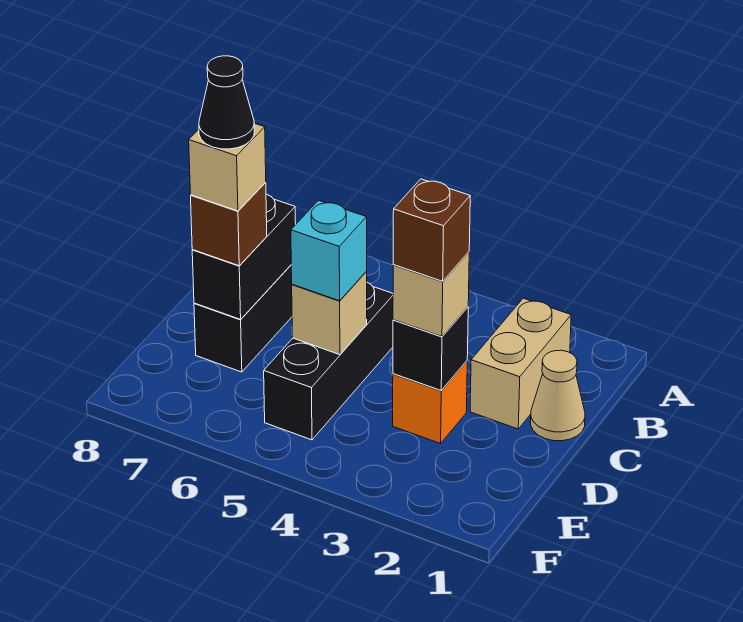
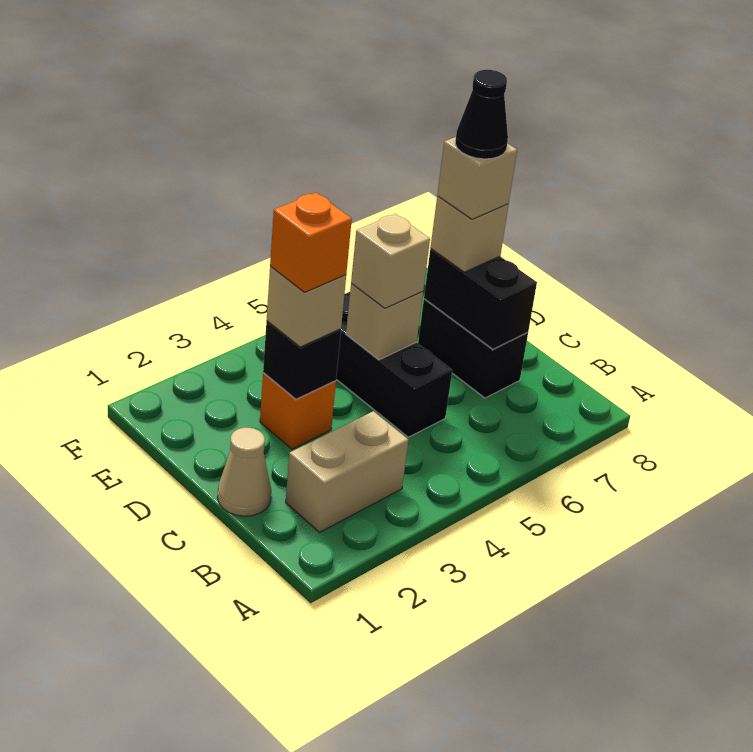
tan 1x2 brick [470,298,571,429] -> tan 1x2 brick turned to [286,411,408,532]
brown 1x1 brick [393,179,470,281] -> orange 1x1 brick [270,193,352,292]
cyan 1x1 brick [291,200,367,301] -> tan 1x1 brick [351,214,430,308]
brown 1x1 brick [191,183,267,266] -> tan 1x1 brick [430,196,509,272]

